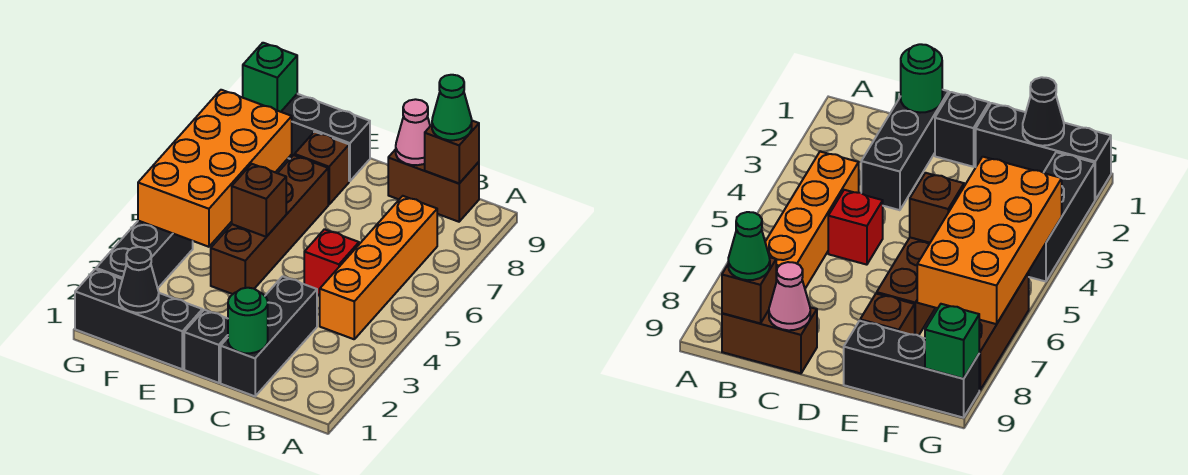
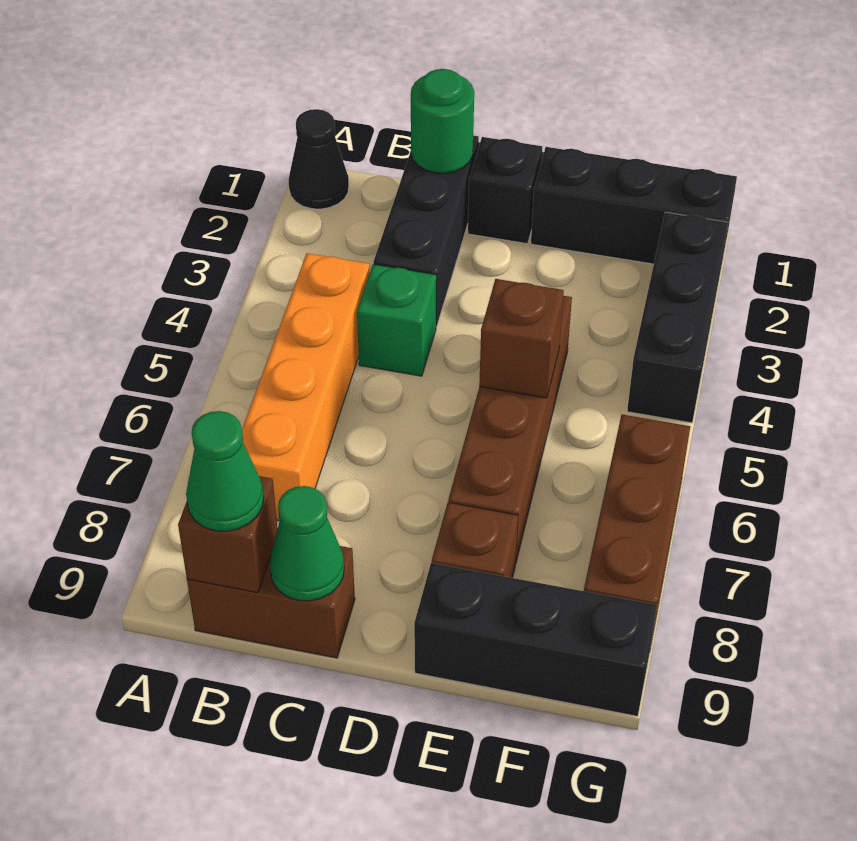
red 1x1 brick [304,229,359,295] -> none
pink 1x1 cone [396,99,430,165] -> green 1x1 cone [270,486,344,601]
black 1x1 cone [119,247,159,313] -> black 1x1 cone moved to [289,109,349,209]
orange 2x4 brick [138,90,292,247] -> none
green 1x1 brick [243,43,297,112] -> green 1x1 brick moved to [357,264,436,376]

